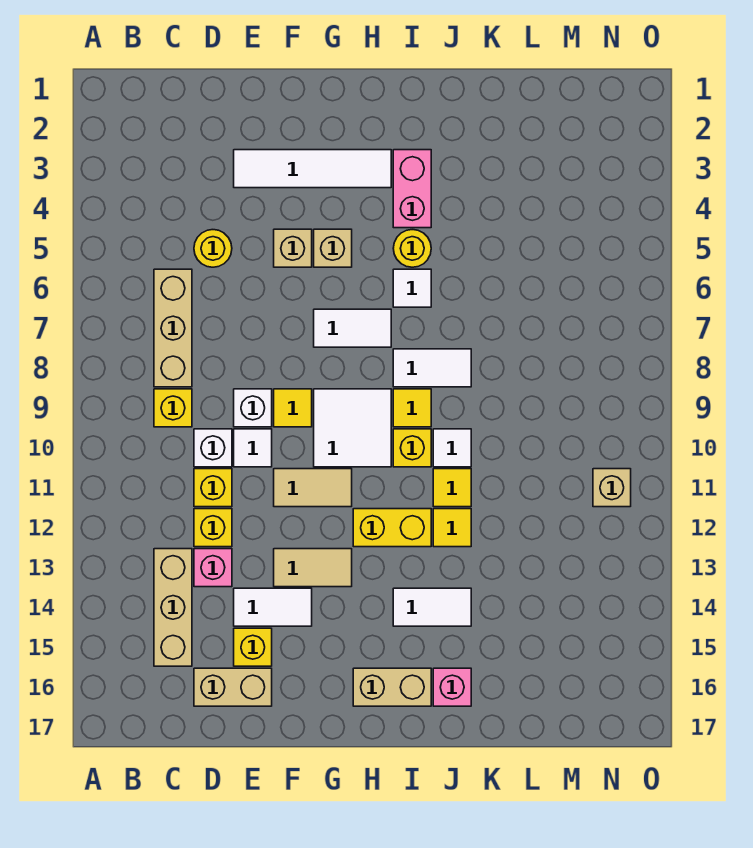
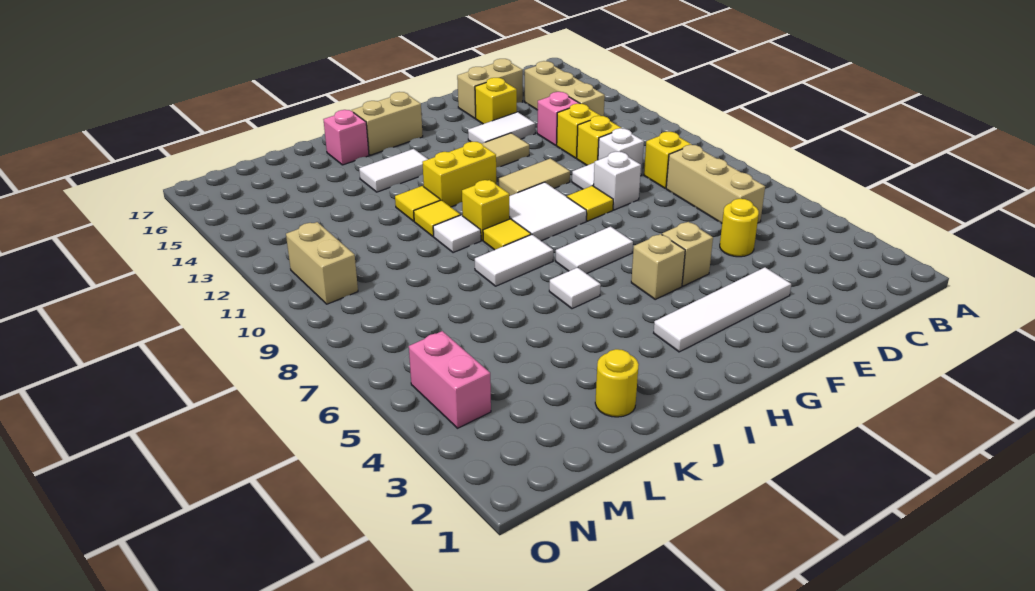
pink 1x2 brick [393,150,431,228] -> pink 1x2 brick moved to [409,331,491,428]
yellow 1x1 round brick [393,230,431,267] -> yellow 1x1 round brick moved to [595,349,639,417]
tan 1x1 brick [593,469,631,507] -> tan 1x2 brick [286,222,358,304]

